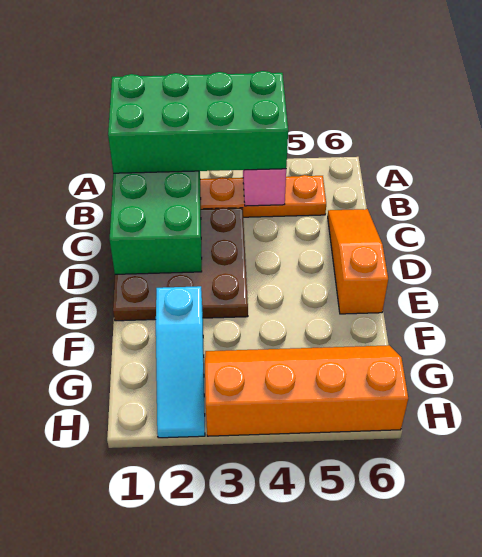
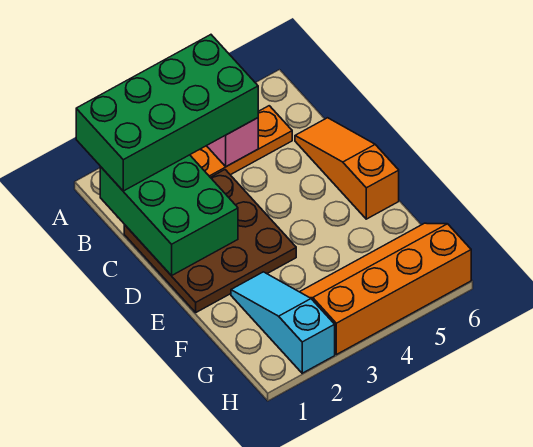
cyan 1x3 slope [156,286,205,438] -> cyan 1x3 slope turned to [231,272,335,373]

